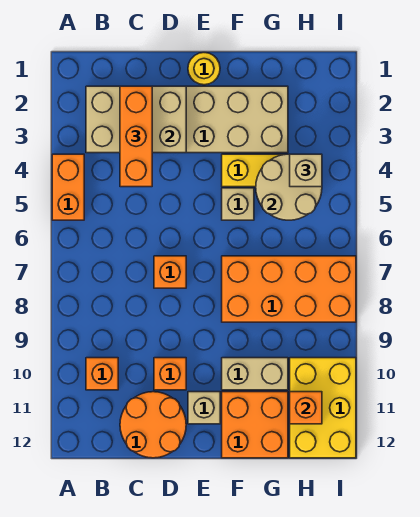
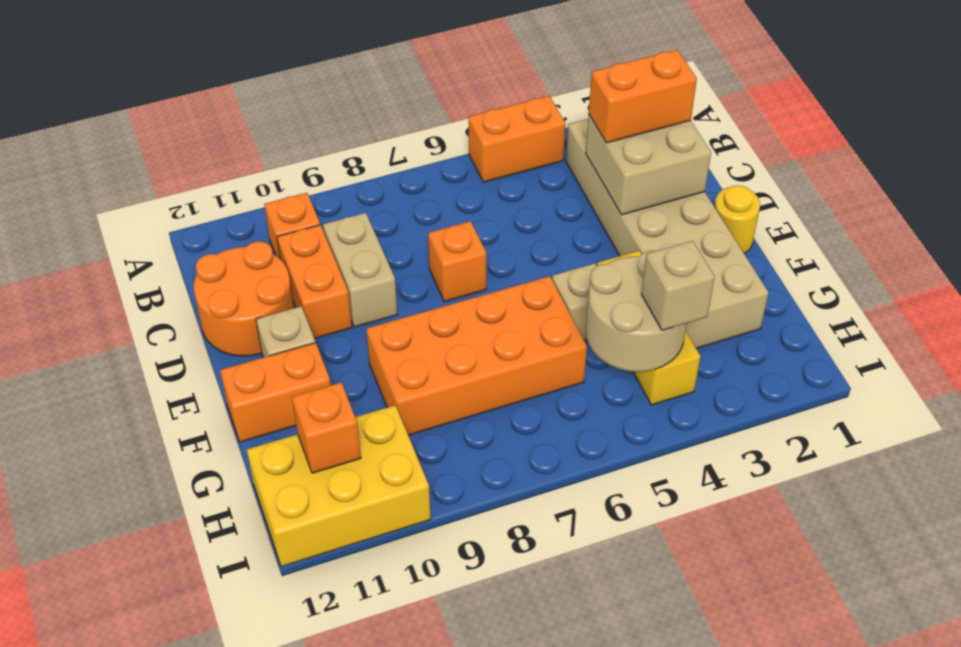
orange 1x3 brick [120,86,152,187] -> orange 1x2 brick [589,50,697,143]
orange 1x1 brick [154,358,186,390] -> orange 1x2 brick [277,225,352,339]
orange 2x4 brick [222,256,356,322] -> orange 2x4 brick turned to [366,276,587,435]
tan 1x2 brick [222,358,288,390] -> tan 1x2 brick moved to [323,213,397,327]
orange 2x2 brick [222,392,288,458] -> orange 1x2 brick [220,343,331,442]

